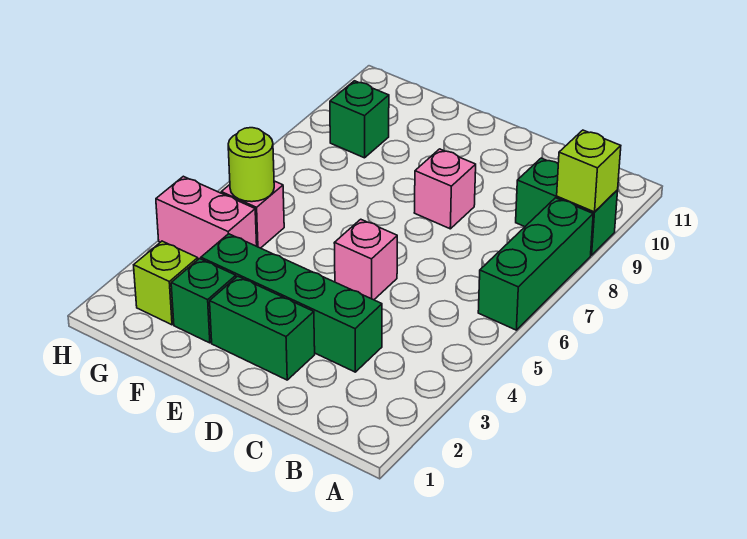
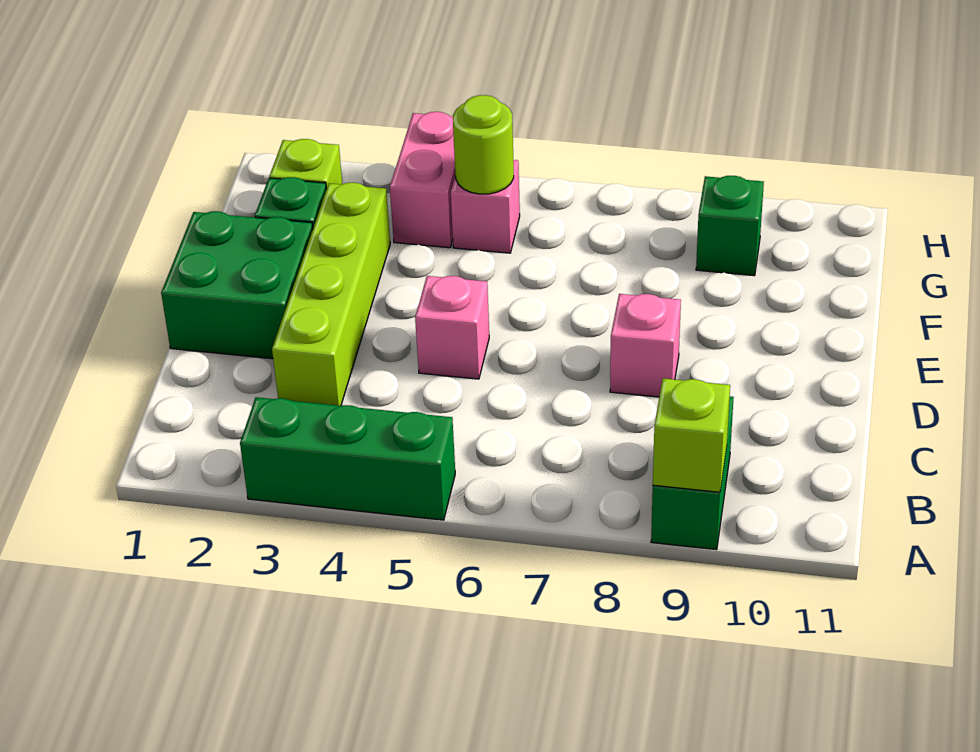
green 1x3 brick [478,198,593,330] -> green 1x3 brick moved to [240,397,455,520]
green 1x4 brick [201,234,382,372] -> lime 1x4 brick [272,183,390,406]
green 1x2 brick [210,276,315,380] -> green 2x2 brick [161,211,313,359]

